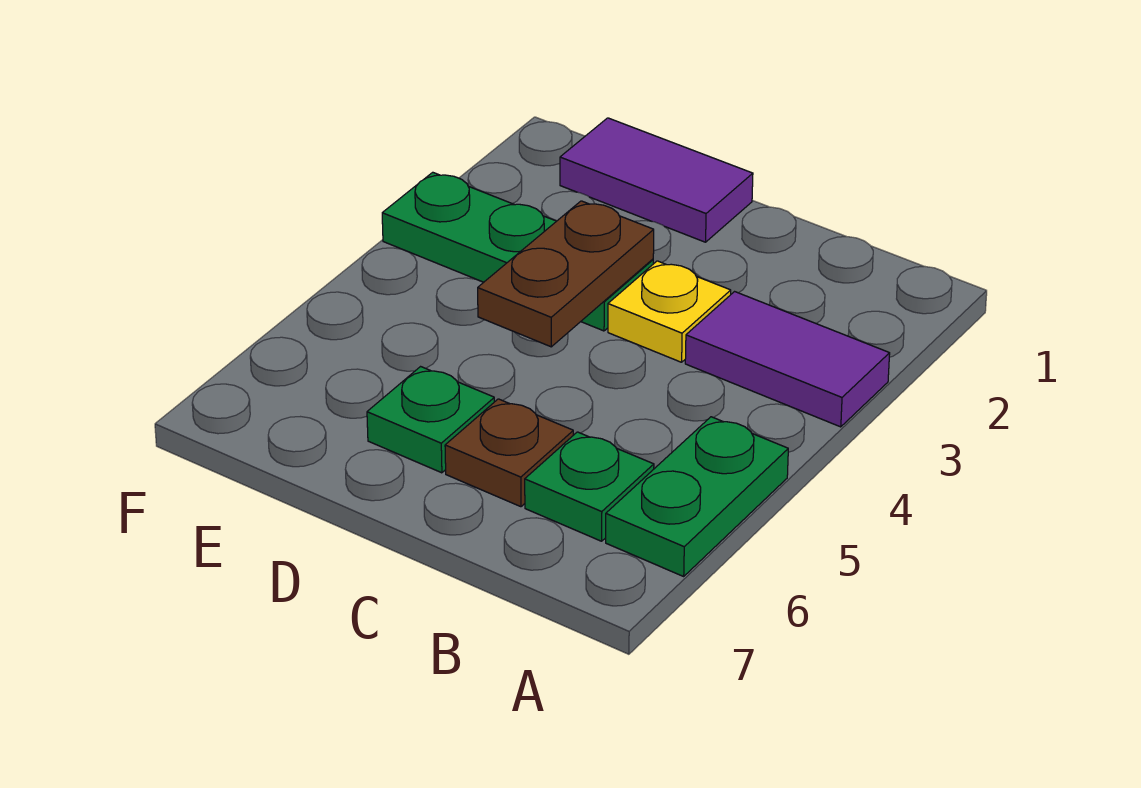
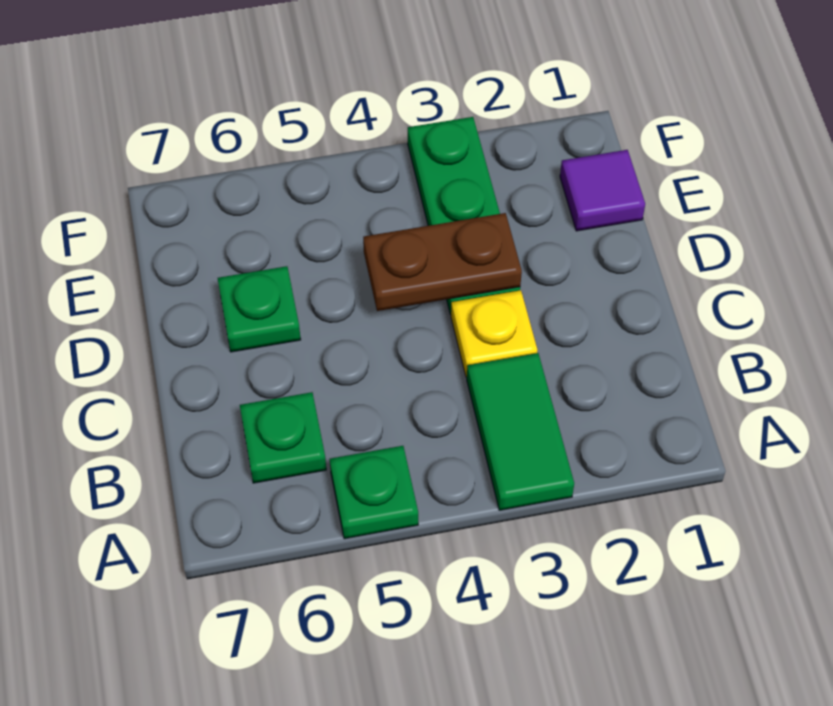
purple 1x2 tile [685,292,890,427] -> green 1x2 tile [467,353,574,510]
green 1x2 plate [606,417,788,576] -> green 1x1 plate [330,446,418,539]
brown 1x1 plate [445,399,573,507] -> none
purple 1x2 tile [560,118,753,242] -> purple 1x1 tile [560,150,645,231]

